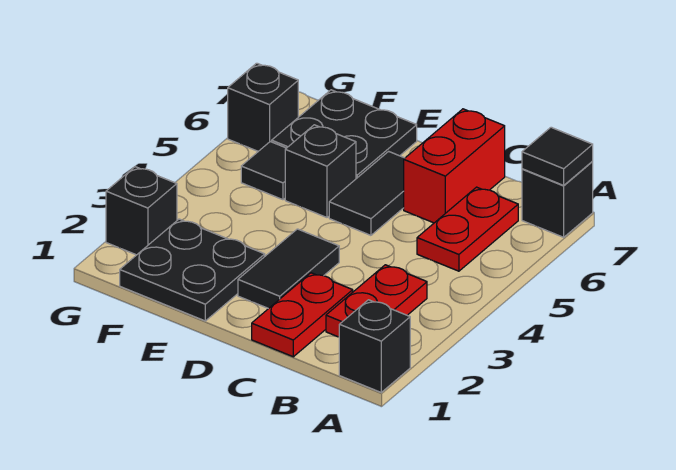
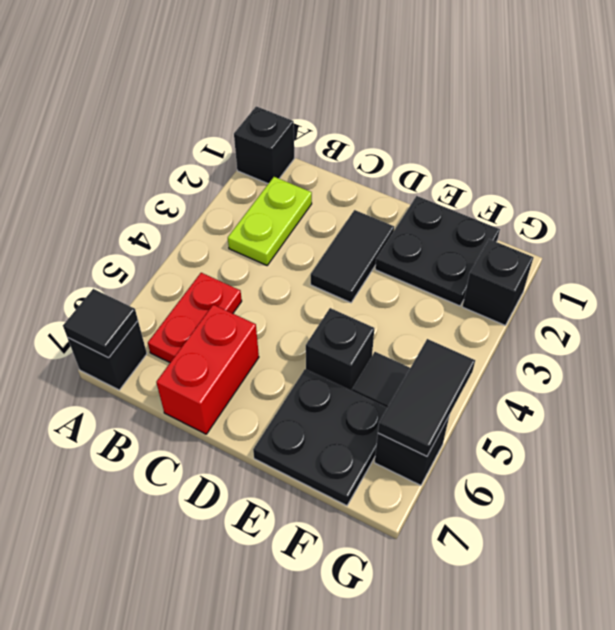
red 1x2 plate [326,265,427,337] -> lime 1x2 plate [228,177,312,265]
red 1x2 plate [252,273,353,357] -> none
black 1x2 tile [329,151,404,235] -> black 1x2 tile moved to [378,339,475,456]

